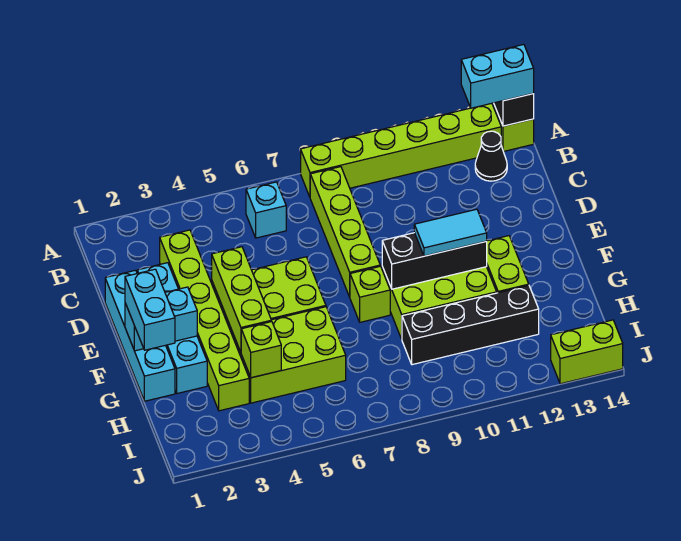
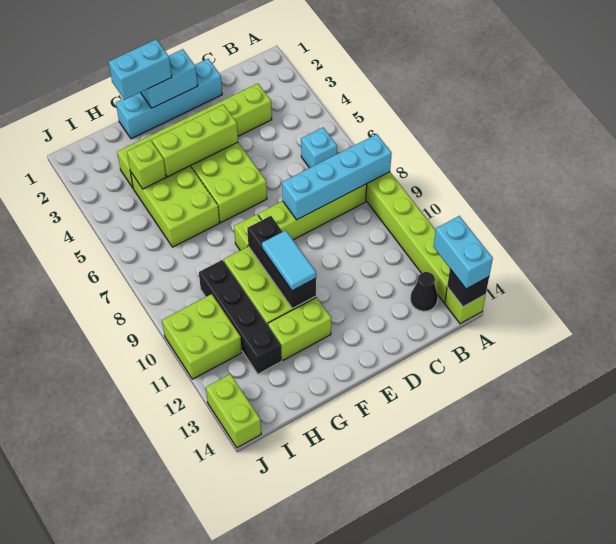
cyan 1x4 brick [137,263,207,393] -> cyan 1x4 brick moved to [282,134,392,220]
cyan 1x2 brick [125,287,197,351] -> cyan 1x2 brick turned to [141,49,198,108]
none -> lime 2x2 brick [162,294,242,379]

